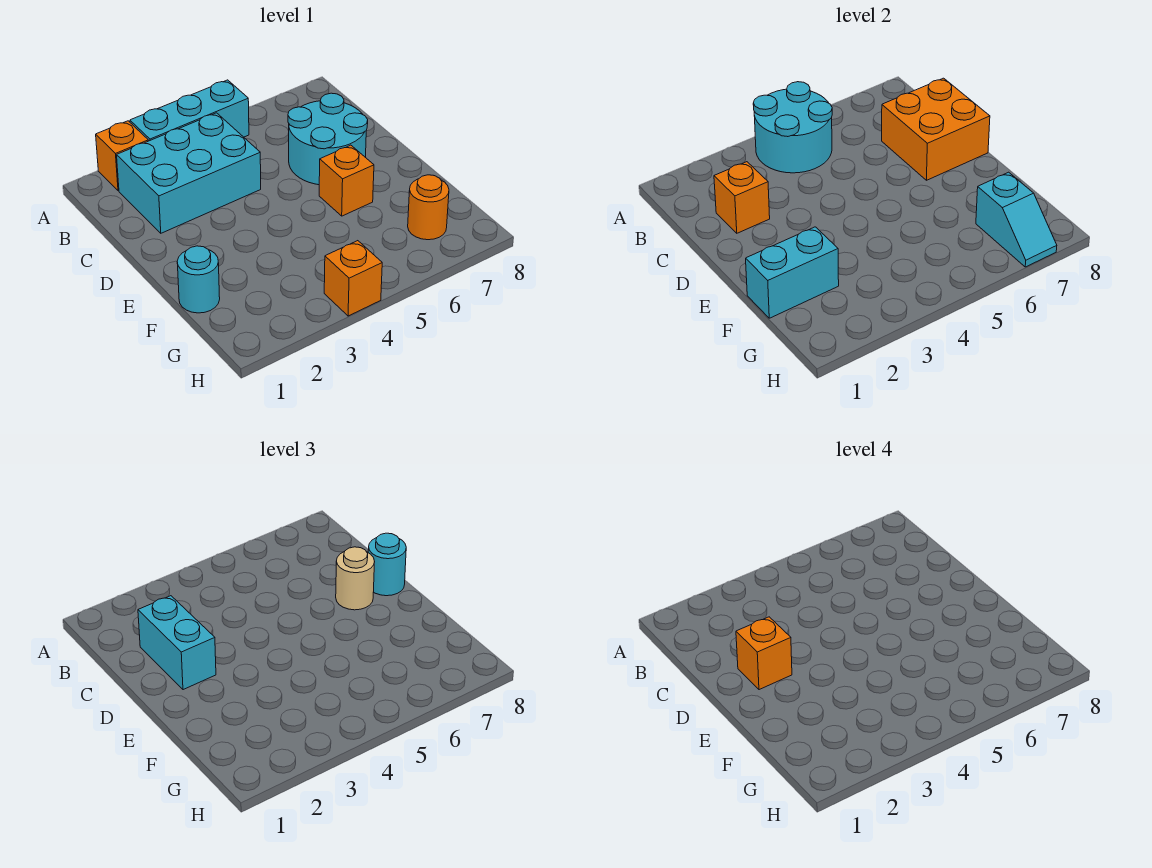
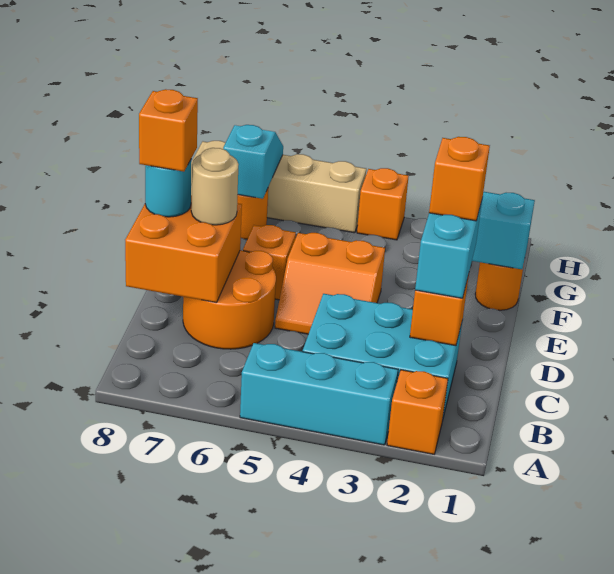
cyan 2x2 round brick [753,82,832,173] -> none
cyan 2x2 round brick [288,93,368,185] -> orange 2x2 round brick [183,250,276,349]
none -> orange 2x2 slope [275,233,385,334]
none -> orange 1x1 brick [139,89,198,172]
cyan 1x1 round brick [177,246,220,313] -> orange 1x1 round brick [475,262,524,310]
none -> tan 1x4 brick [191,141,366,233]

